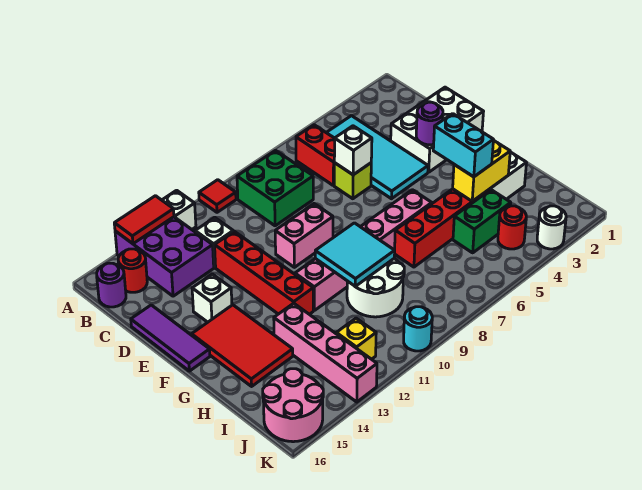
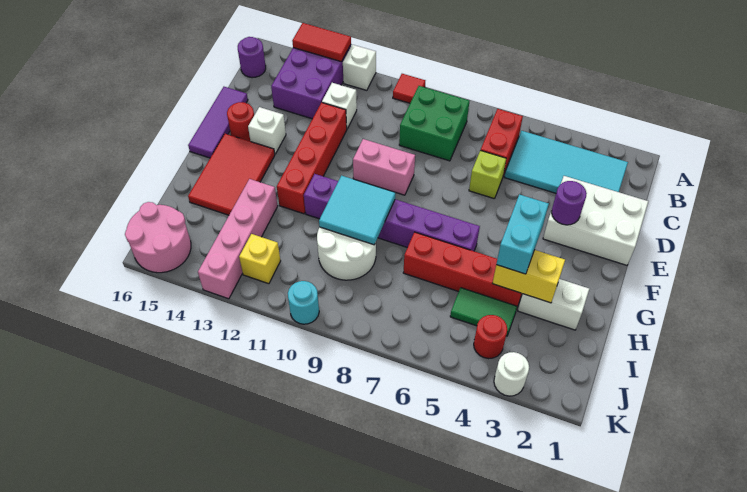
cyan 2x4 tile [326,116,428,199] -> cyan 2x4 tile turned to [505,131,628,193]
red 1x1 round brick [118,249,147,292] -> red 1x1 round brick moved to [227,102,254,141]
white 1x1 brick [334,126,372,175] -> none
pink 1x6 brick [295,190,432,310] -> purple 1x6 brick [304,174,480,251]
green 1x2 brick [453,190,511,253] -> green 1x2 tile [450,288,517,336]

